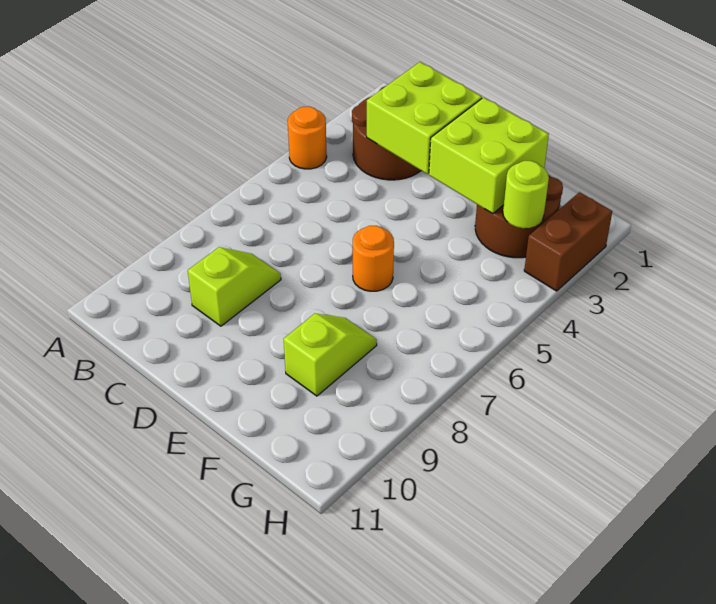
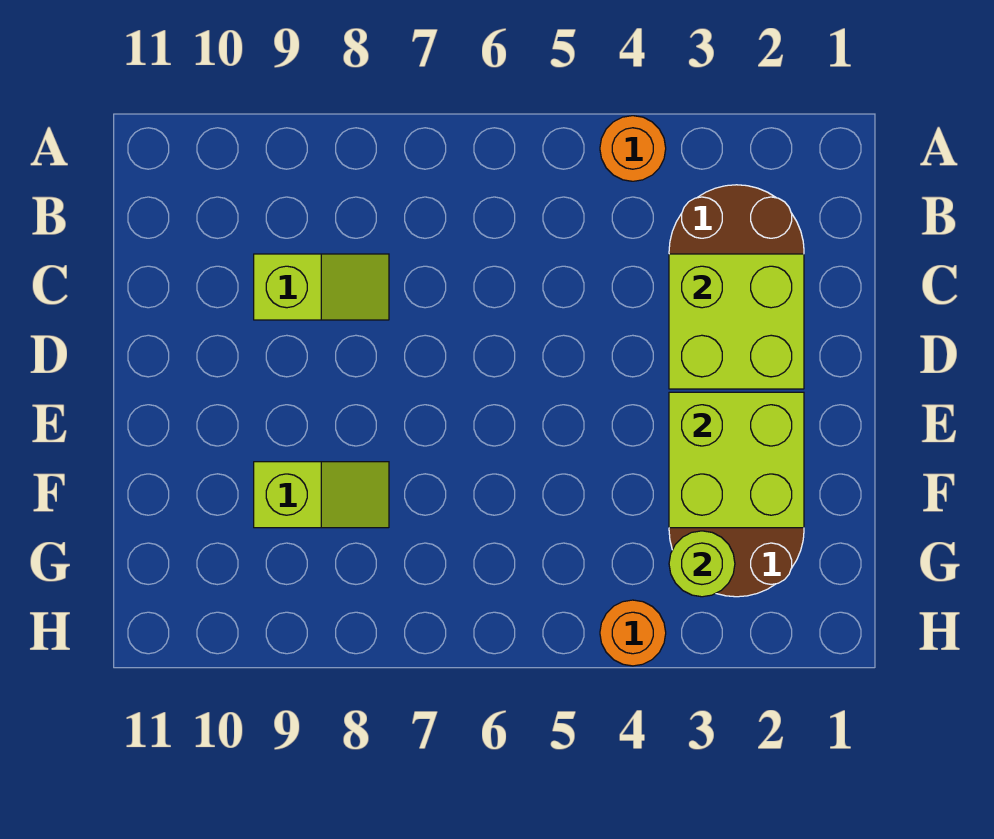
orange 1x1 round brick [353,226,394,291] -> orange 1x1 round brick moved to [600,600,666,666]
brown 1x2 brick [524,192,612,291] -> none

